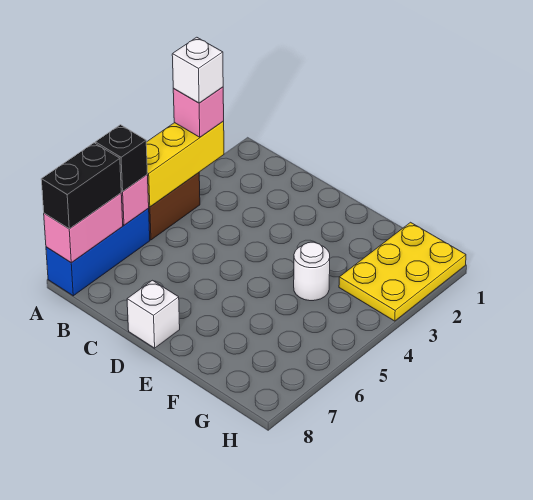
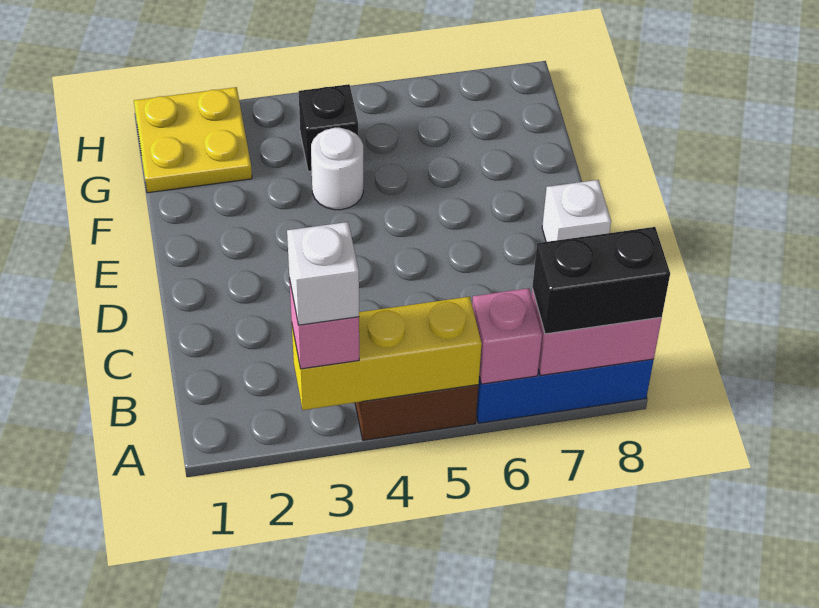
black 1x1 brick [95,125,147,192] -> black 1x1 brick moved to [299,84,358,171]
yellow 2x3 plate [339,222,466,321] -> yellow 2x2 plate [134,87,252,193]

